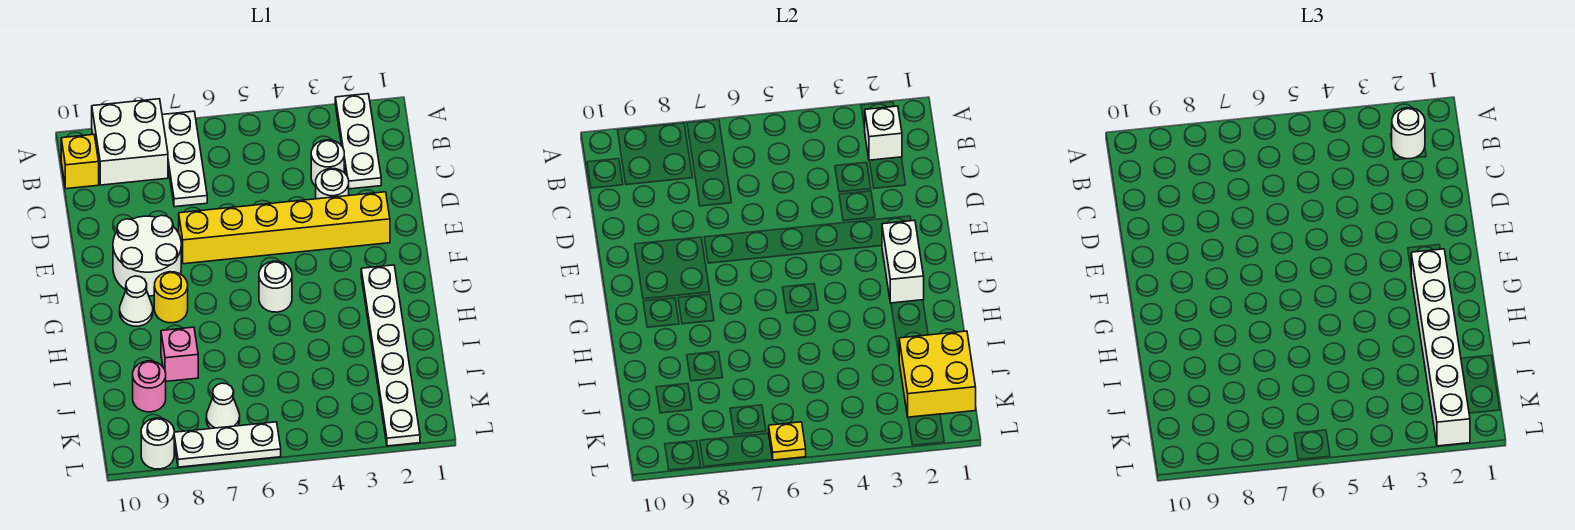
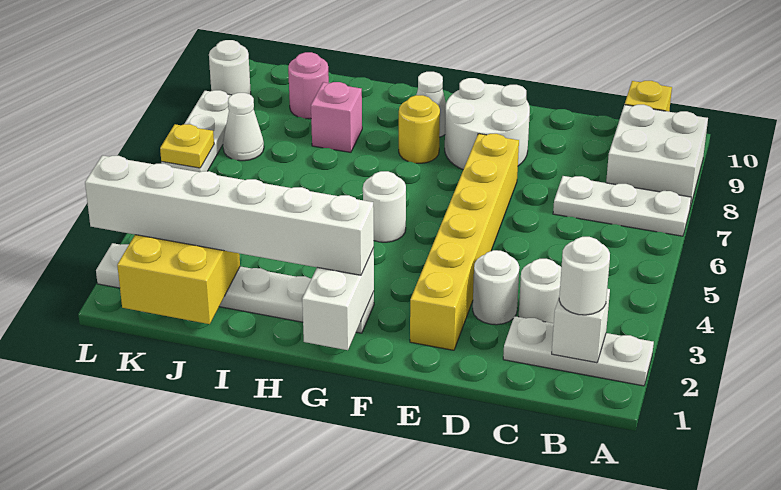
white 1x2 brick [882,220,924,303] -> white 1x2 brick turned to [302,248,374,350]

